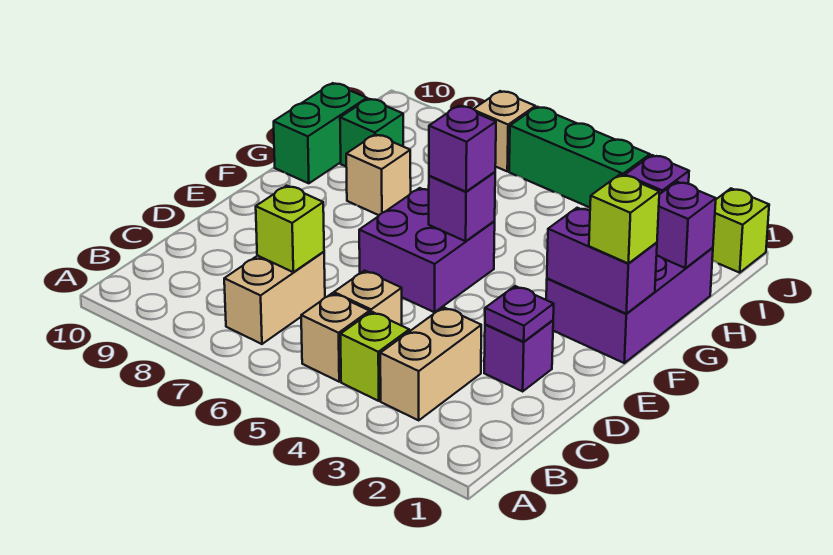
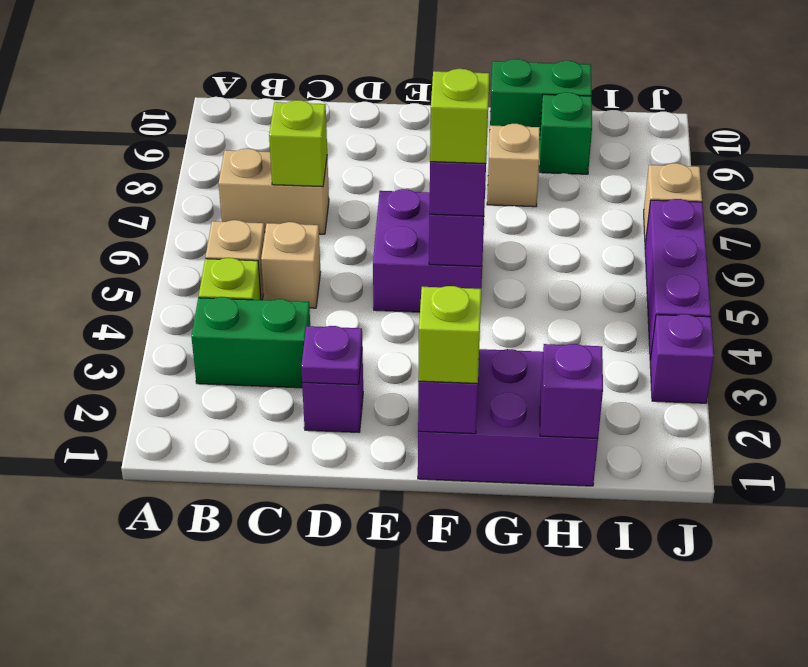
tan 1x2 brick [380,307,481,420] -> green 1x2 brick [191,297,310,388]
lime 1x1 brick [712,189,769,273] -> lime 1x1 brick moved to [430,69,490,164]
green 1x3 brick [509,107,650,207] -> purple 1x3 brick [645,199,711,359]

